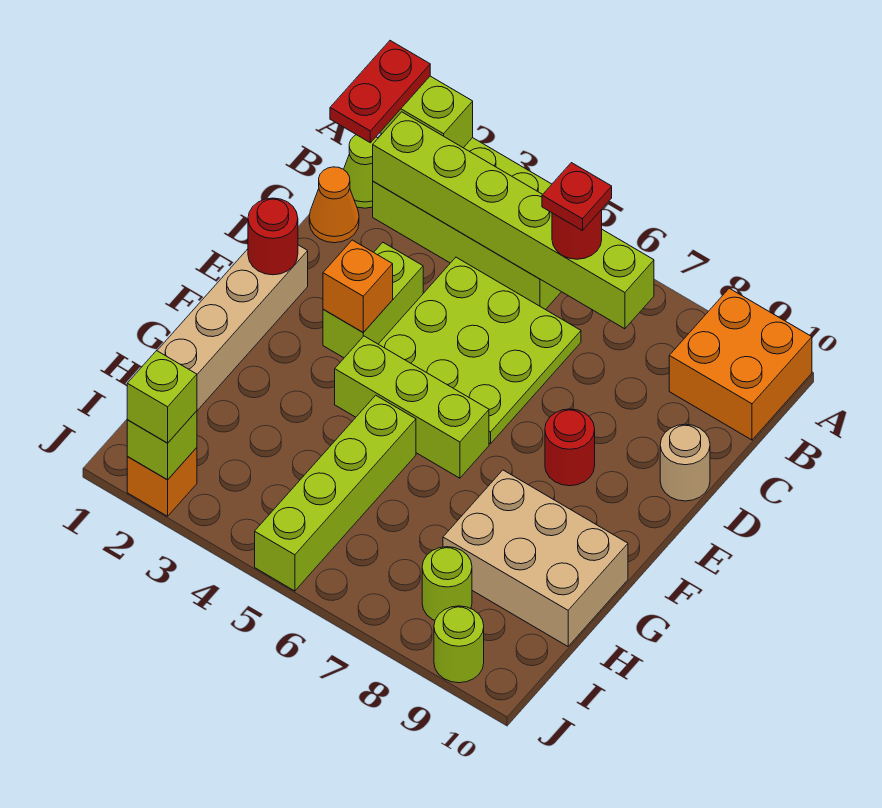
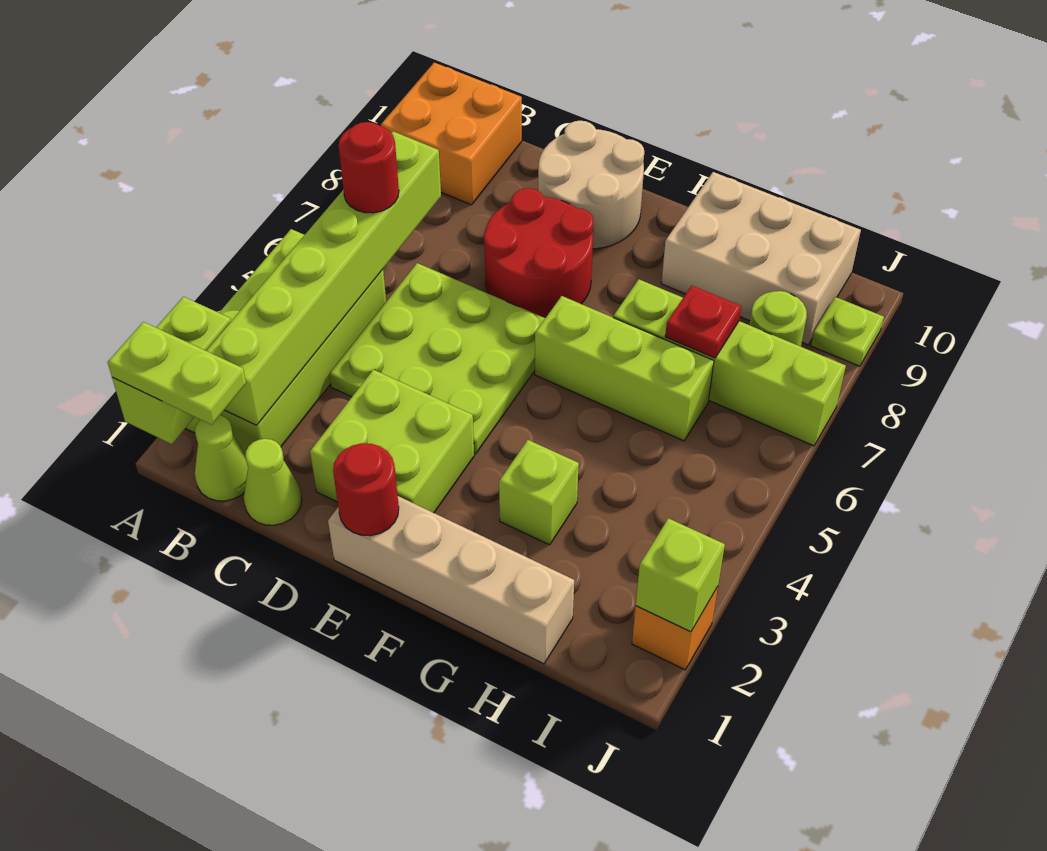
red 1x2 plate [330,41,430,143] -> lime 1x2 plate [108,322,246,425]
red 1x1 plate [542,163,612,231] -> red 1x1 plate moved to [665,286,741,358]
orange 1x1 cone [309,167,359,243] -> lime 1x1 cone [244,439,302,525]
lime 1x2 brick [323,243,423,358] -> lime 2x2 brick [310,370,474,513]
tan 1x1 round brick [660,424,710,501] -> tan 2x2 round brick [538,121,644,249]
orange 1x1 brick [323,240,393,332] -> none
red 1x1 round brick [545,409,595,486] -> red 2x2 round brick [484,188,593,318]
lime 1x3 brick [335,336,489,478] -> lime 1x3 brick turned to [535,296,714,441]
lime 1x4 brick [255,395,416,591] -> lime 1x4 brick moved to [613,279,846,446]
tan 2x3 brick [443,470,628,646] -> tan 2x3 brick turned to [661,172,861,345]
lime 1x1 brick [127,351,197,443] -> lime 1x1 brick moved to [499,440,579,545]
lime 1x1 round brick [434,606,484,683] -> lime 1x1 plate [811,297,884,366]

